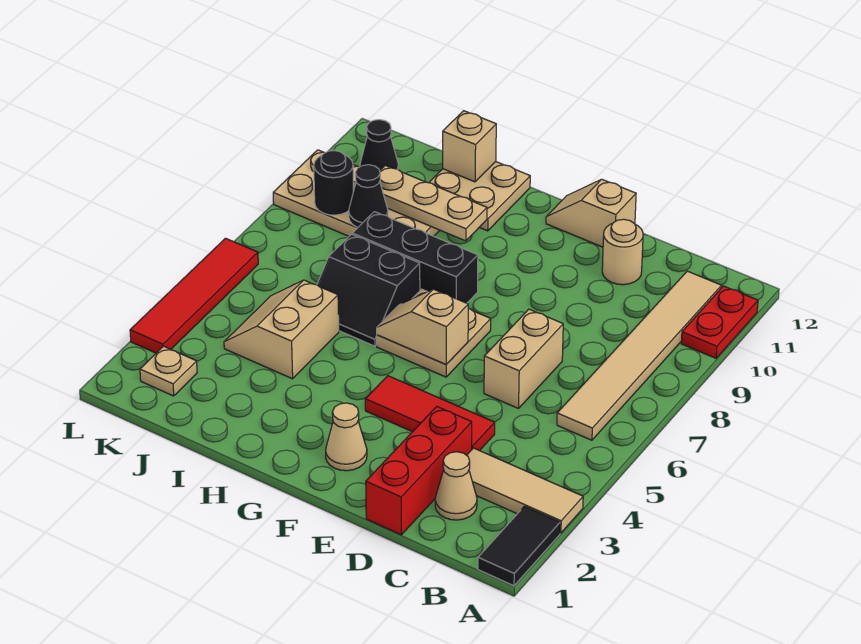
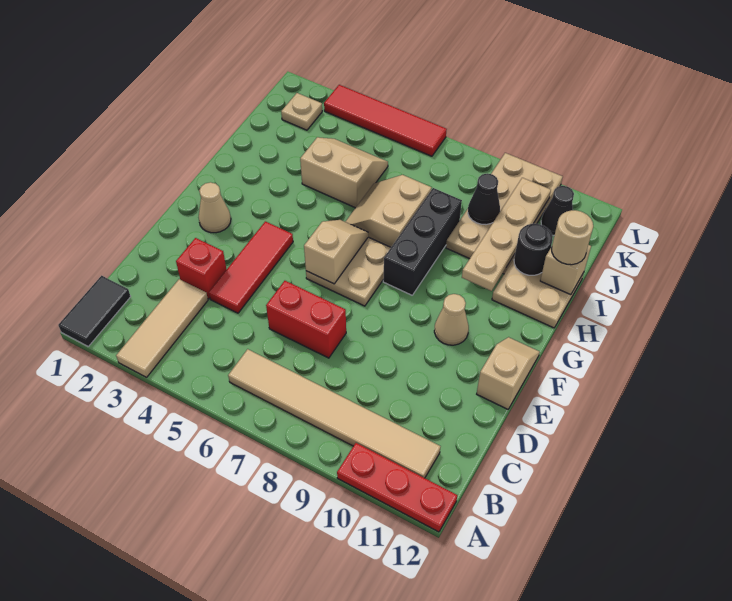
black 1x2 tile [478,506,560,586] -> black 1x2 tile turned to [58,276,131,347]
red 1x2 plate [681,286,758,358] -> red 1x3 plate [337,443,457,532]
tan 1x1 cone [435,452,477,520] -> tan 1x1 cone moved to [434,294,469,345]
red 1x3 brick [366,407,472,535] -> red 1x1 brick [176,238,227,299]
tan 1x2 brick [484,309,563,408] -> red 1x2 brick [266,281,346,358]
tan 1x1 round brick [602,219,643,285] -> tan 1x1 round brick moved to [552,210,593,265]
black 2x2 slope [317,234,420,346] -> tan 2x2 slope [345,175,432,247]
tan 1x3 plate [380,165,487,241] -> tan 1x4 plate [462,178,551,291]
black 1x1 round brick [314,150,353,215] -> black 1x1 round brick moved to [514,224,553,275]

